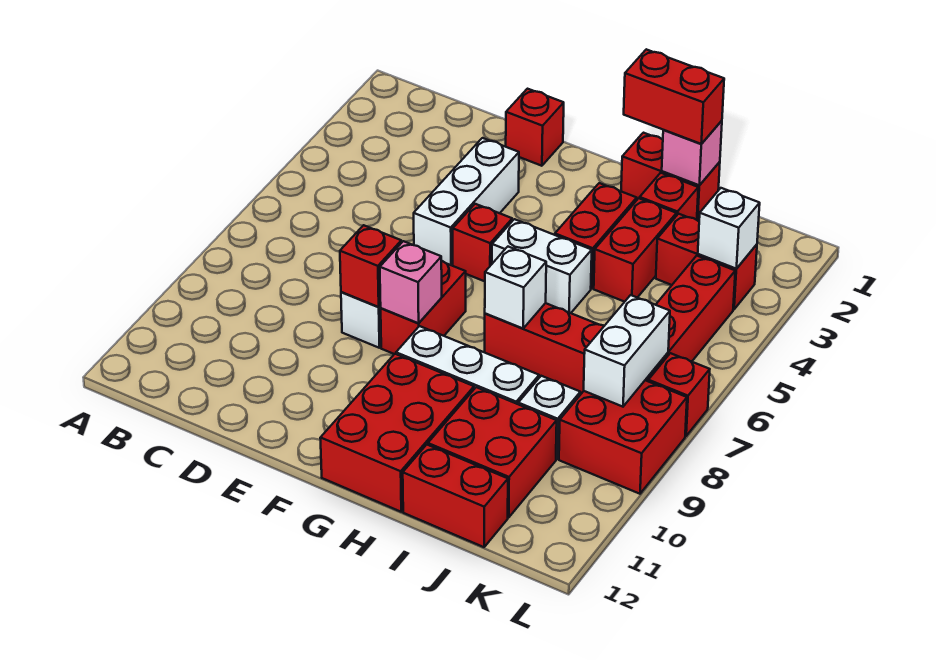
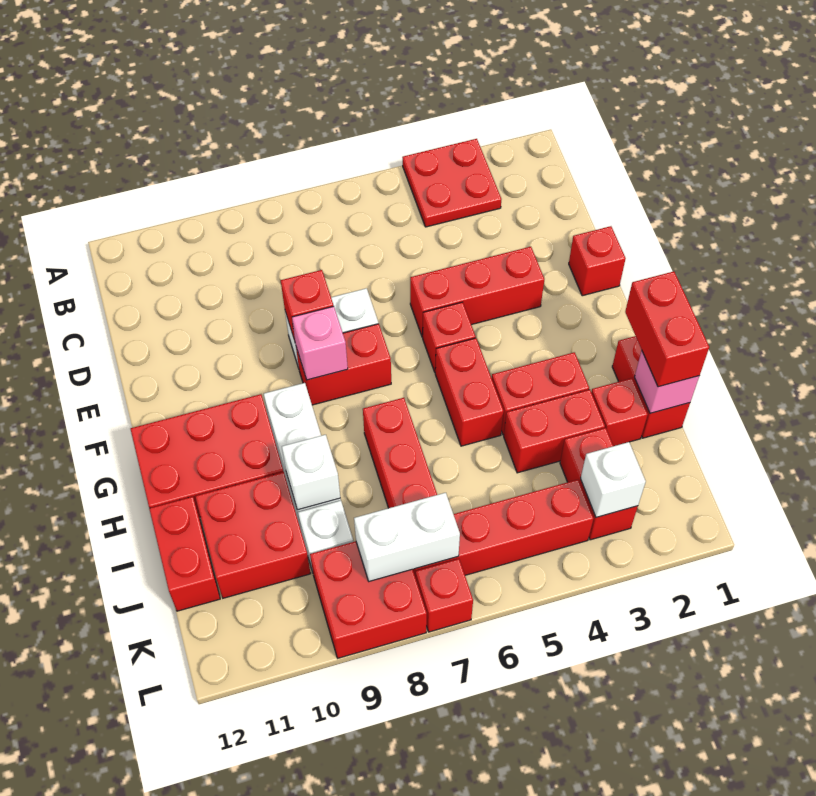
none -> red 2x2 plate [402,139,501,227]
white 1x3 brick [414,138,519,266] -> red 1x3 brick [410,247,544,337]
white 1x2 brick [492,219,592,313] -> red 1x2 brick [435,338,504,446]
white 1x1 brick [485,247,546,328] -> white 1x1 brick moved to [282,435,340,510]

